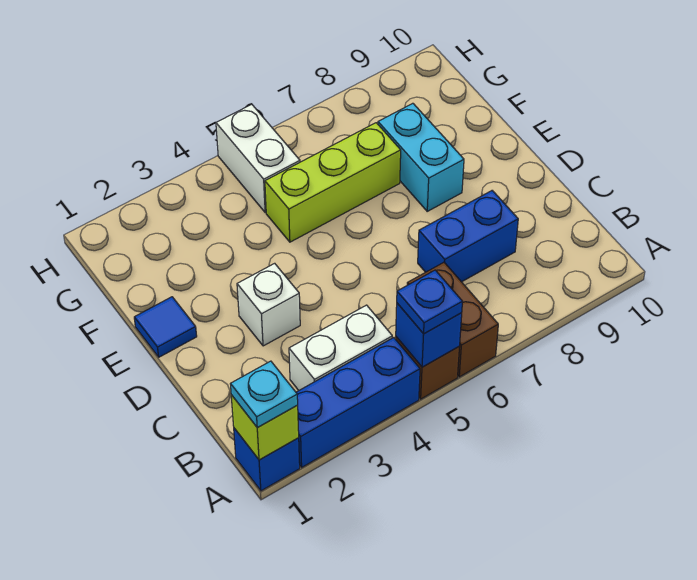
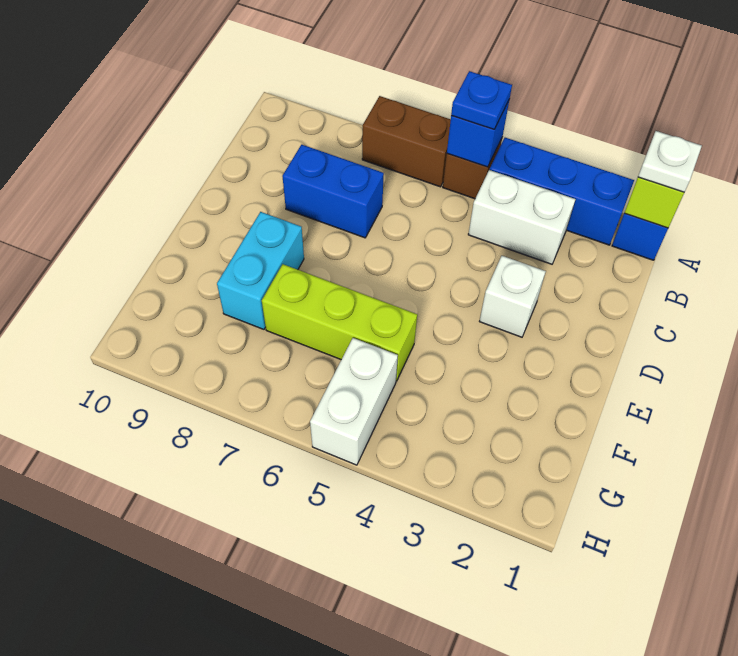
cyan 1x1 plate [231,361,298,428] -> white 1x1 plate [638,131,702,192]
brown 1x2 brick [407,262,498,377] -> brown 1x2 brick turned to [362,96,451,187]
blue 1x1 tile [134,297,197,357] -> none

